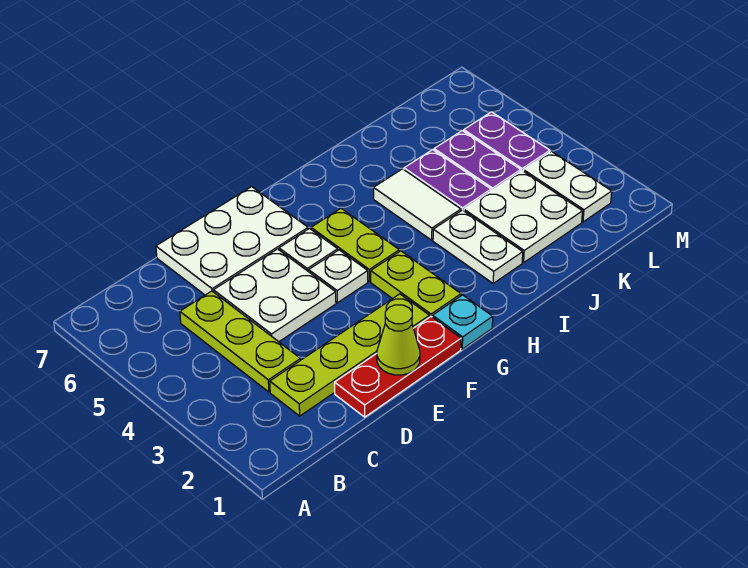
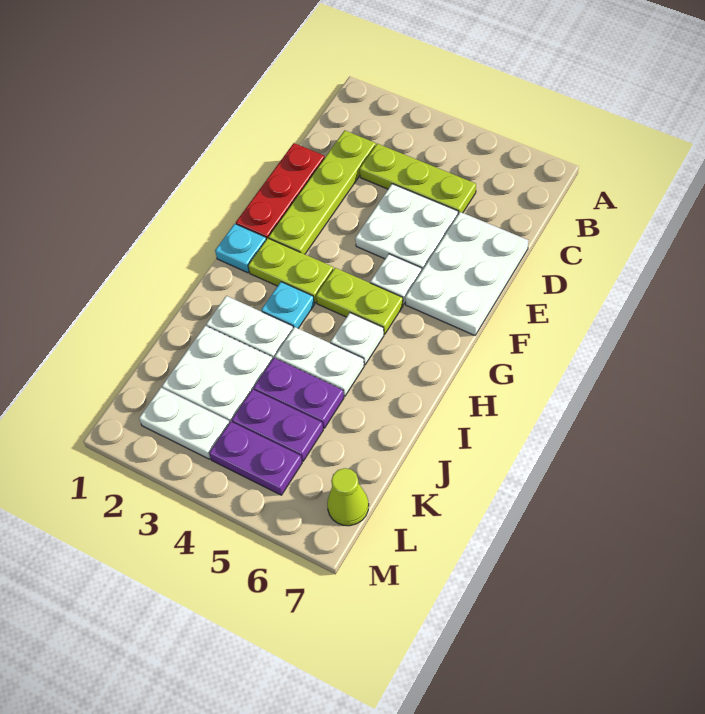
lime 1x1 cone [377,305,420,375] -> lime 1x1 cone moved to [327,468,369,526]
white 1x1 plate [309,250,368,303] -> white 1x1 plate moved to [331,313,384,365]
none -> cyan 1x1 plate [261,282,314,328]
white 1x2 tile [374,169,461,240] -> white 1x2 plate [275,327,364,396]

